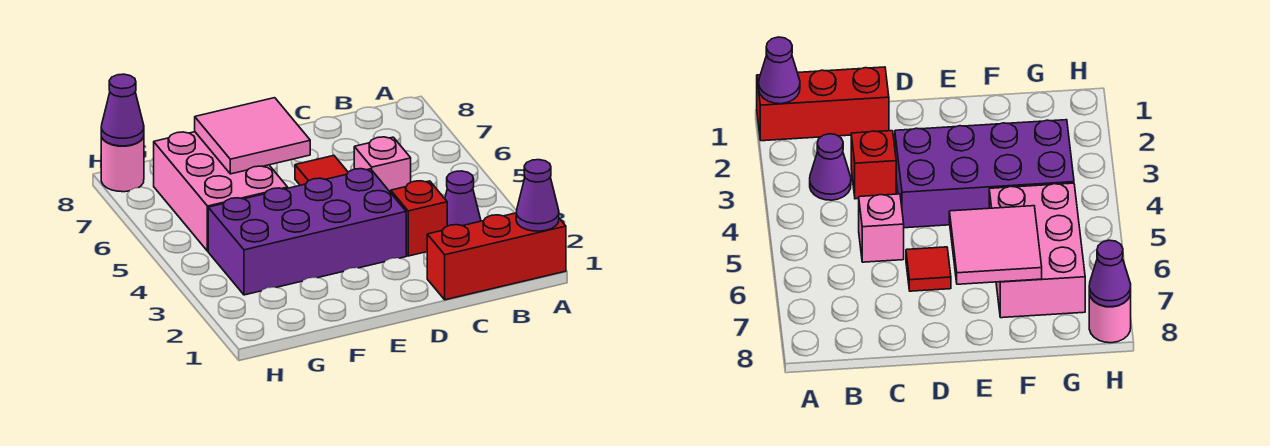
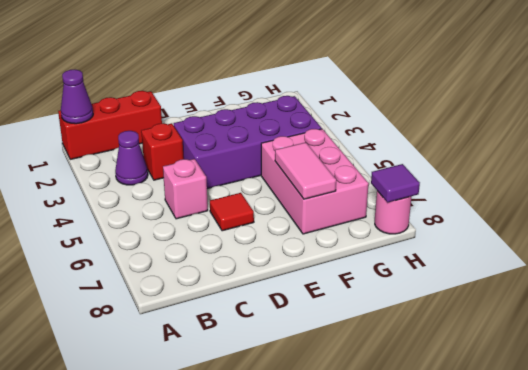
pink 2x2 tile [195,98,310,174] -> pink 1x2 tile [275,142,336,199]
purple 1x1 cone [101,74,144,146] -> purple 1x1 tile [371,164,420,203]

